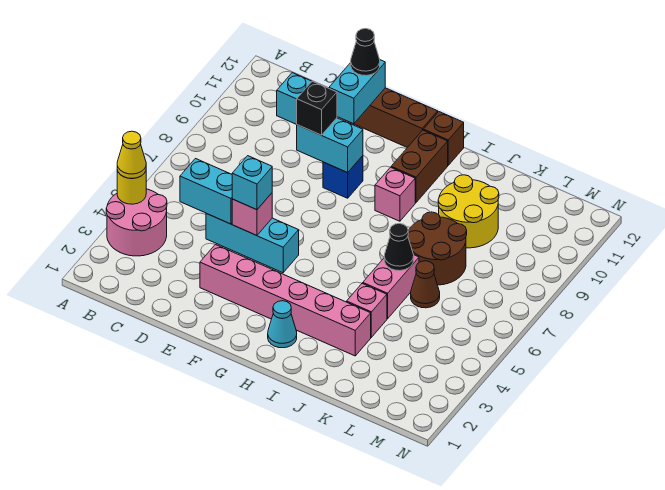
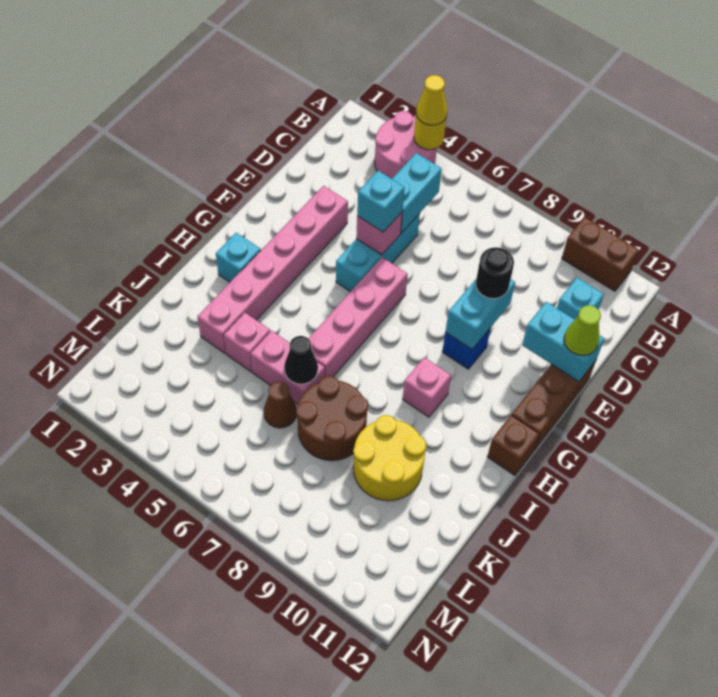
black 1x1 brick [297,81,337,135] -> black 1x1 round brick [476,247,514,299]
black 1x1 cone [351,29,380,76] -> lime 1x1 cone [564,305,601,356]
none -> pink 1x4 brick [308,257,408,377]
cyan 1x1 cone [268,301,297,348] -> cyan 1x1 brick [216,233,261,282]
brown 1x2 brick [391,130,448,203] -> brown 1x2 brick moved to [562,217,639,291]

